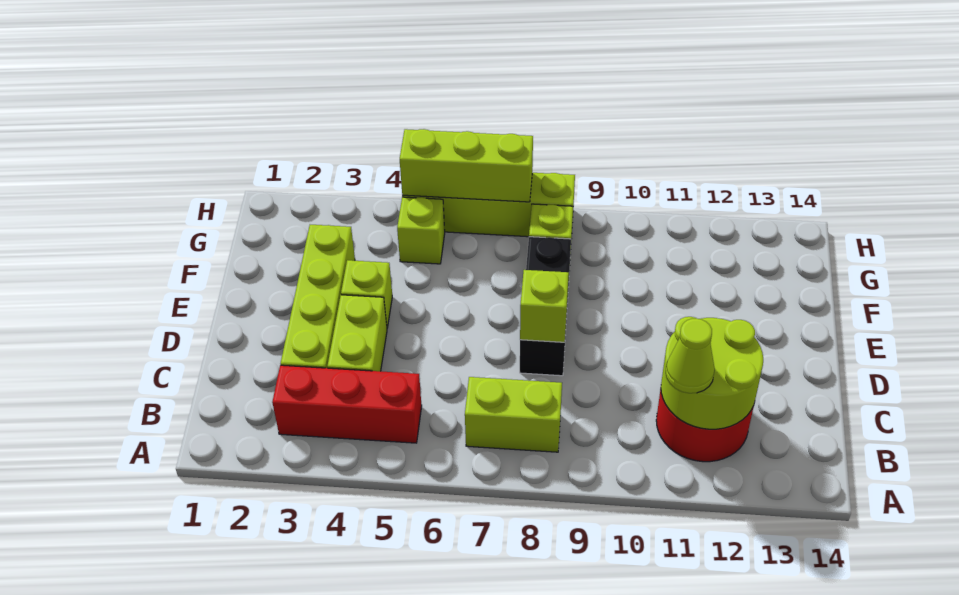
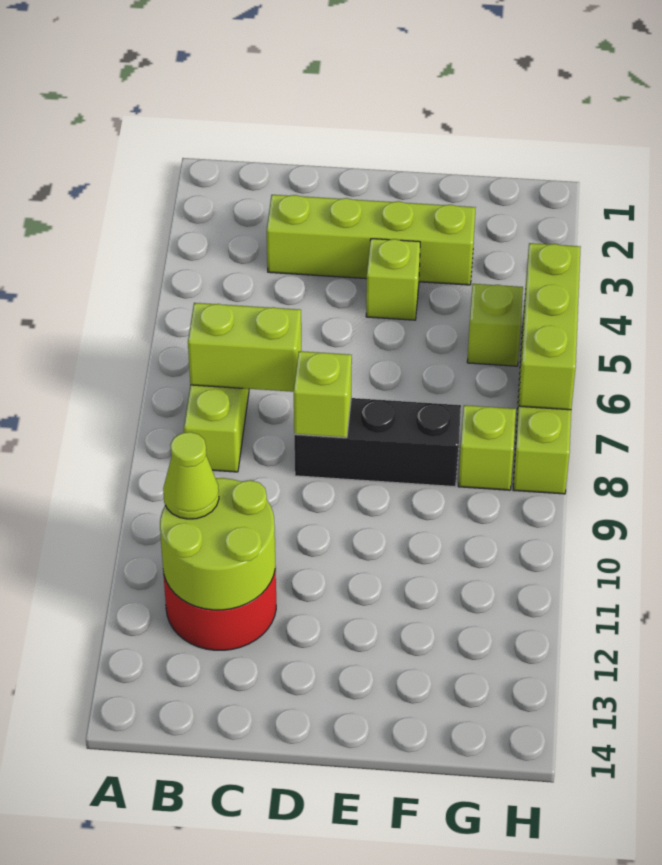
red 1x3 brick [272,365,422,443] -> none
lime 1x2 brick [327,295,387,371] -> lime 1x2 brick moved to [188,303,301,392]

